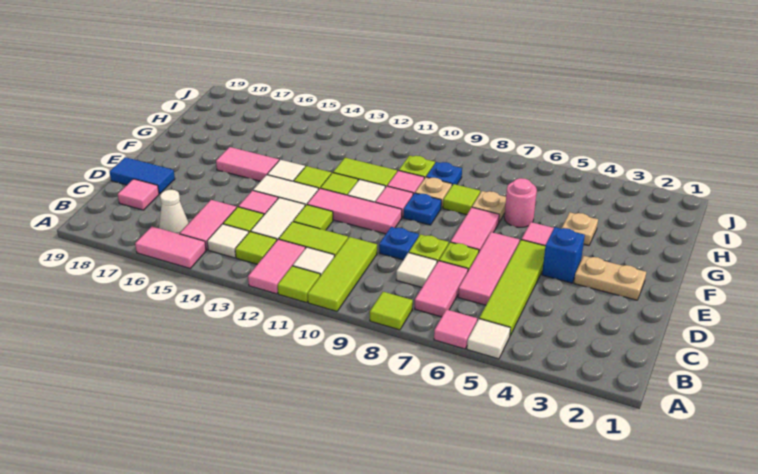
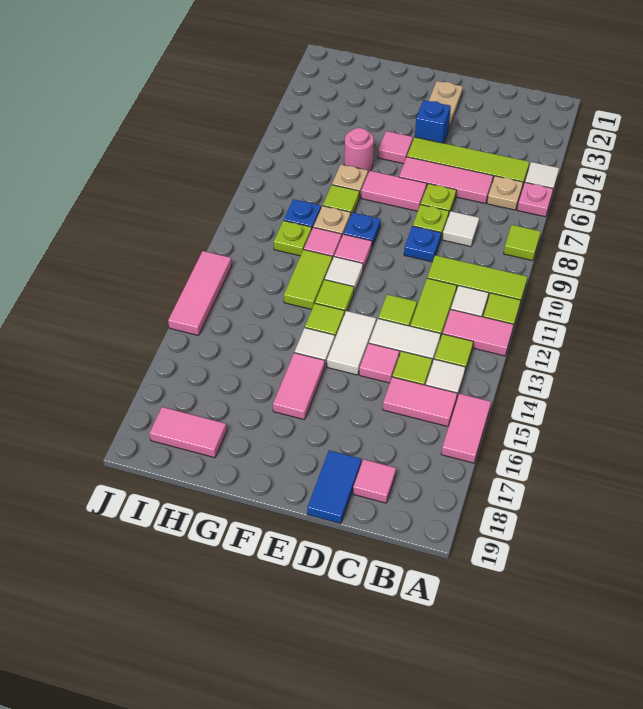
pink 1x1 tile [434,309,477,349] -> pink 1x1 plate [517,182,553,217]
pink 1x2 tile [415,261,468,317] -> pink 1x2 tile moved to [149,407,227,458]
white 1x1 cone [159,190,189,234] -> none
pink 1x3 tile [307,188,402,234] -> pink 1x3 tile moved to [168,251,232,336]
tan 1x1 plate [561,212,598,245] -> tan 1x1 plate moved to [487,176,523,210]

